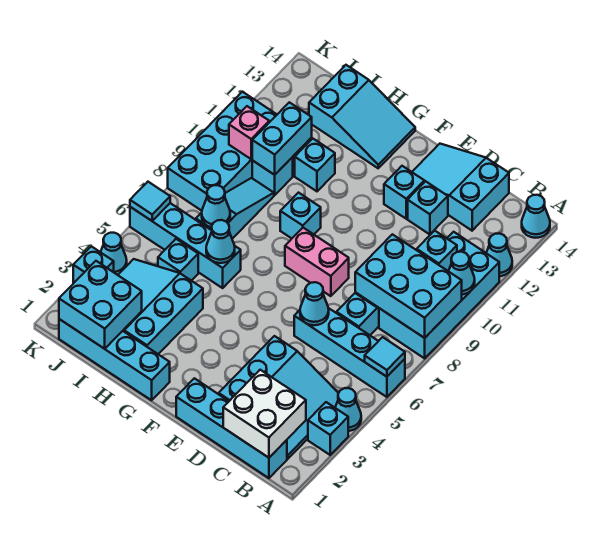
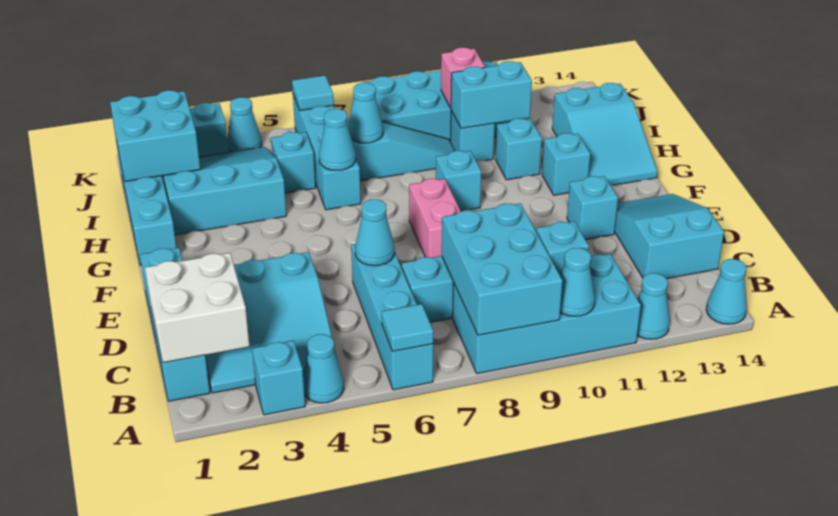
cyan 1x1 brick [408,181,448,234] -> cyan 1x1 brick moved to [542,133,590,195]

